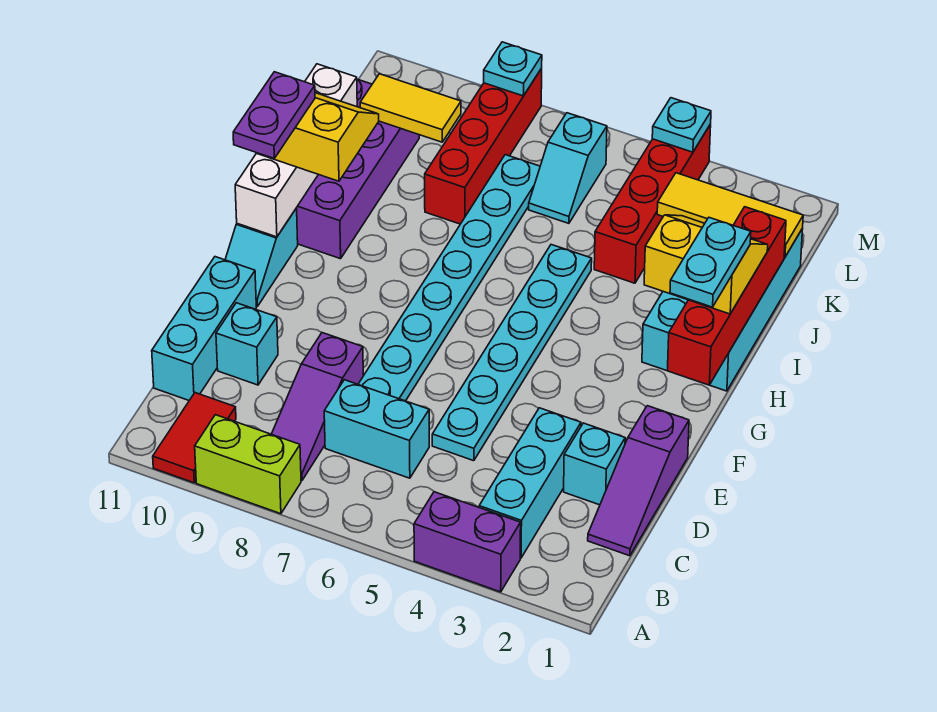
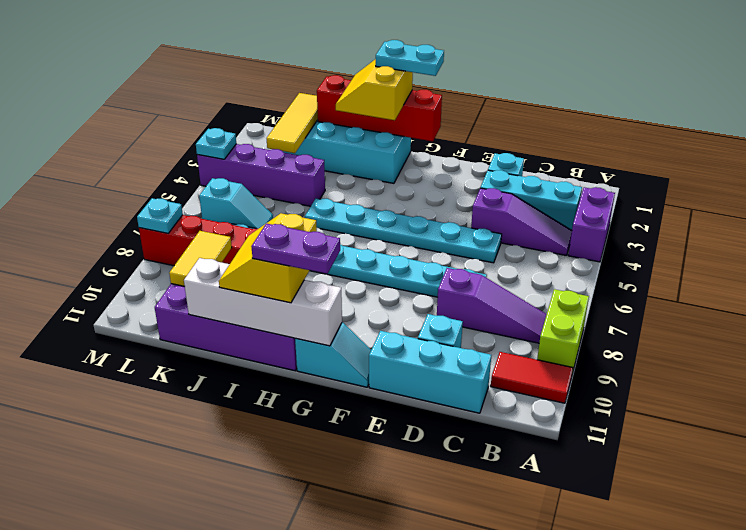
purple 1x3 slope [588,406,689,556] -> purple 1x3 slope moved to [471,188,572,255]
cyan 1x2 brick [324,380,429,478] -> none
red 1x4 brick [594,124,711,283] -> purple 1x4 brick [197,144,325,206]

